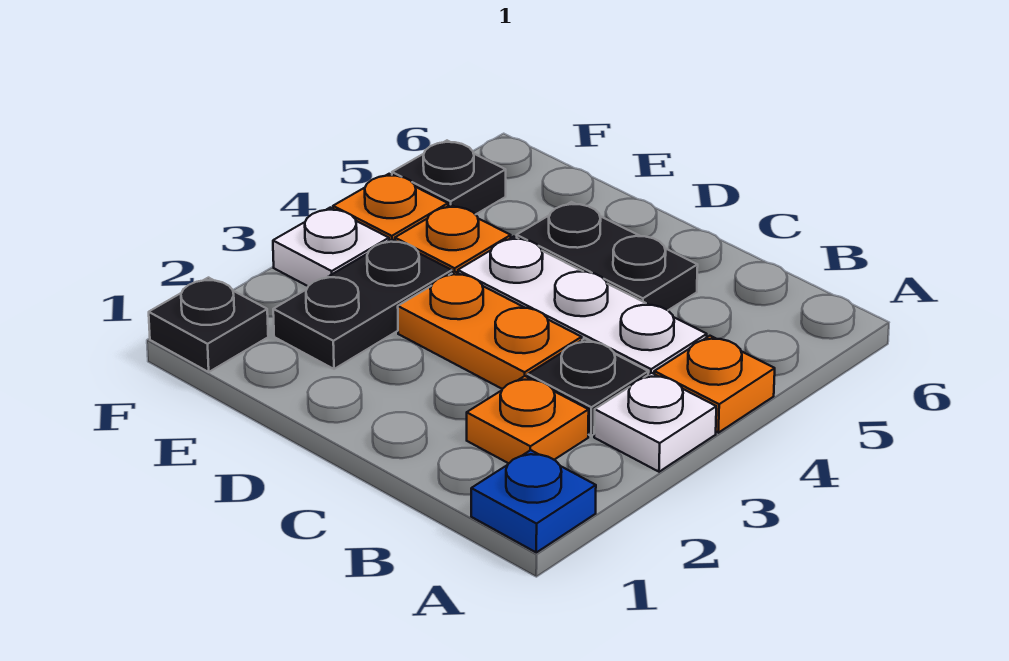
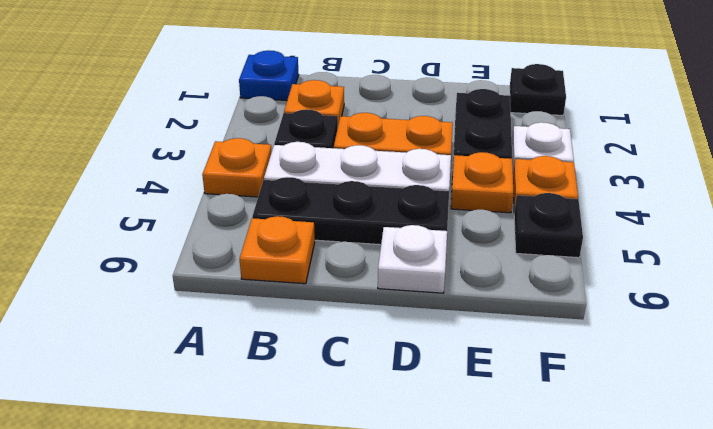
white 1x1 plate [594,373,716,472] -> white 1x1 plate moved to [378,225,447,293]
none -> orange 1x1 plate [239,216,315,284]
black 1x2 plate [517,202,698,310] -> black 1x3 plate [252,177,449,245]

